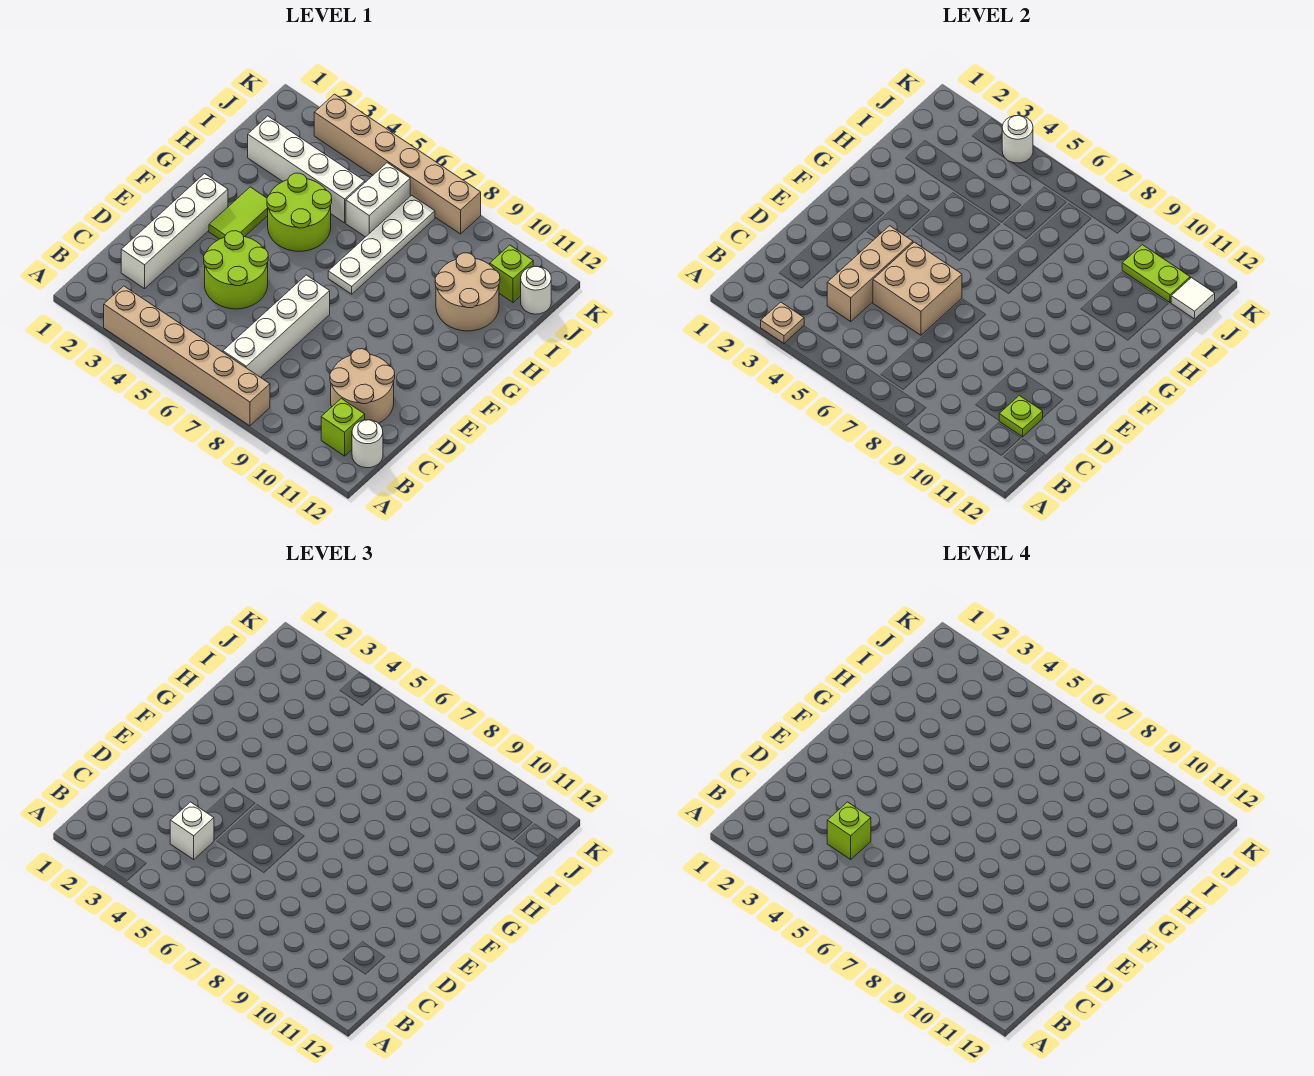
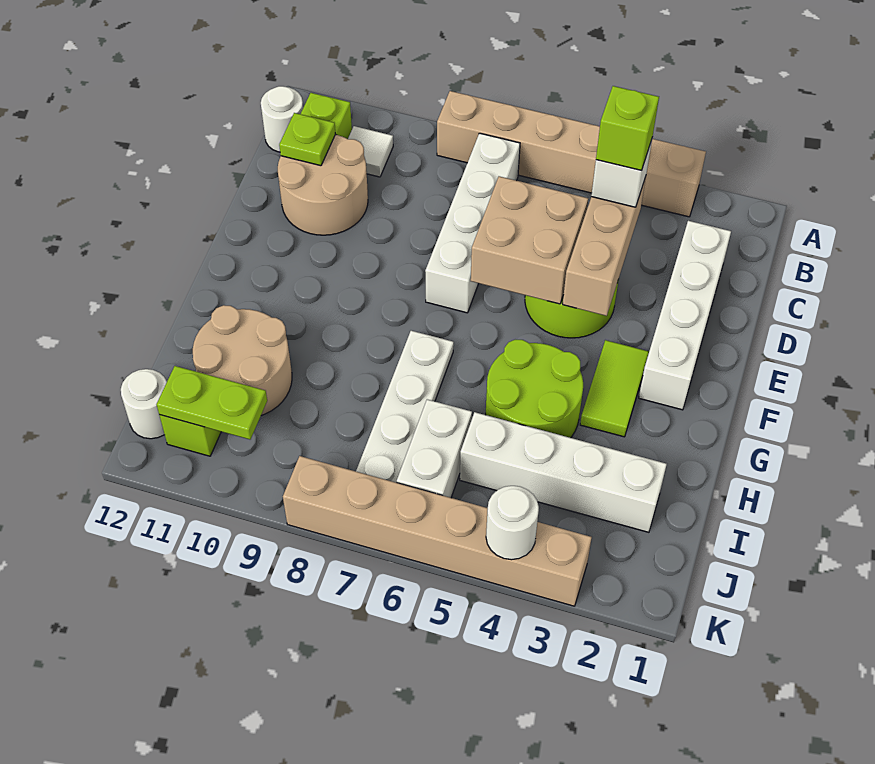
tan 1x1 plate [761,302,804,343] -> none
white 1x1 tile [1171,278,1215,319] -> white 1x1 tile moved to [348,126,393,177]

